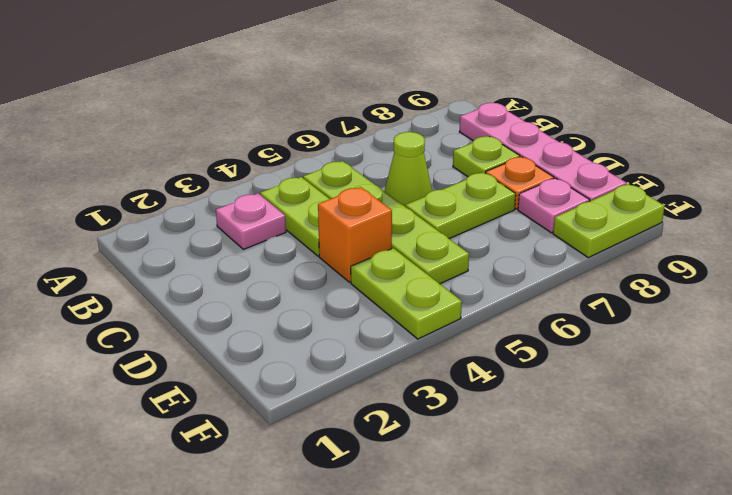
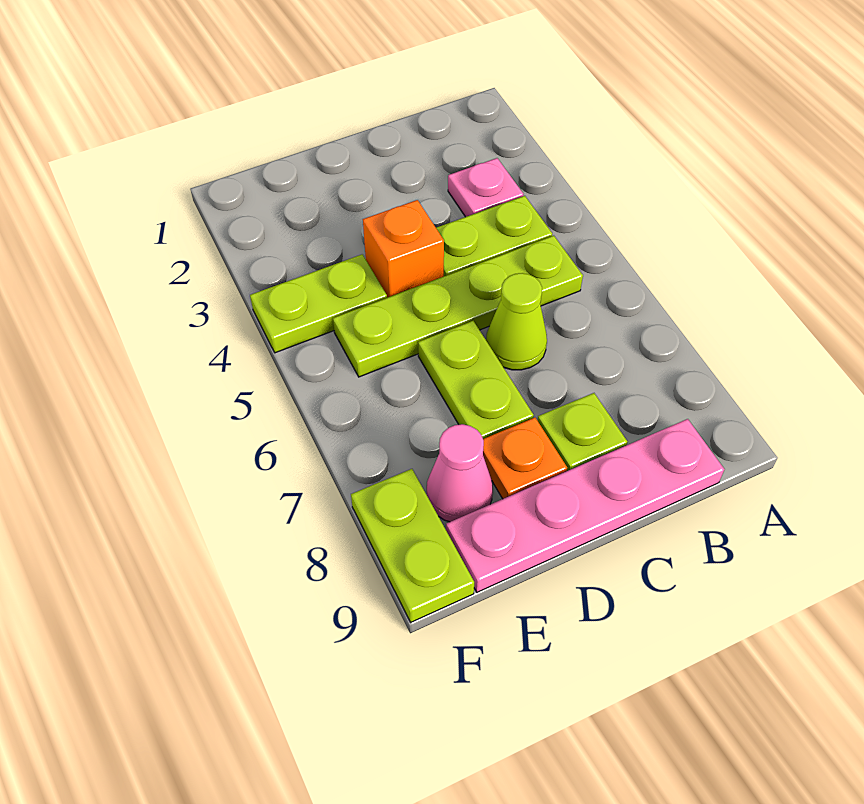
pink 1x1 plate [518,178,590,233] -> pink 1x1 cone [427,424,493,522]

